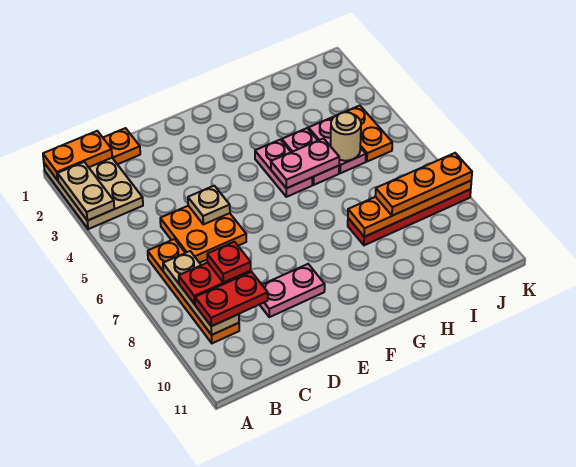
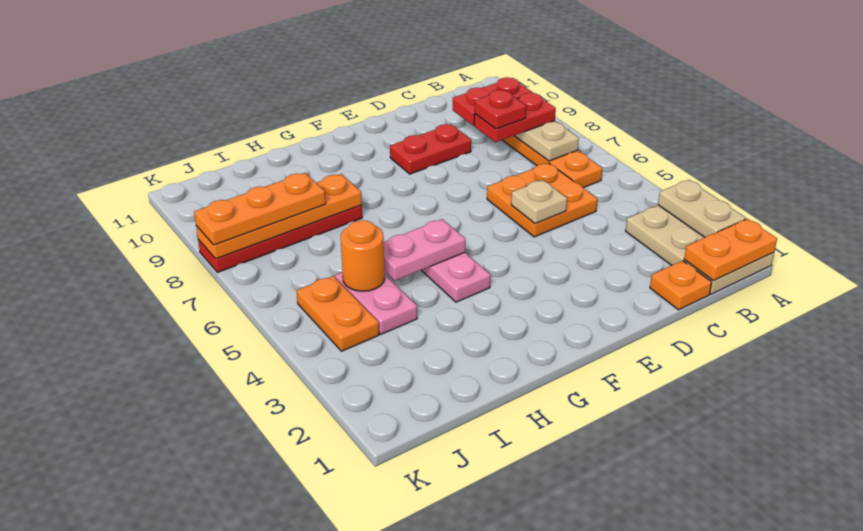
pink 1x2 plate [260,264,325,317] -> red 1x2 plate [390,124,471,174]
pink 1x2 plate [282,128,339,185] -> none
tan 1x1 round brick [331,112,361,161] -> orange 1x1 round brick [341,220,385,291]

